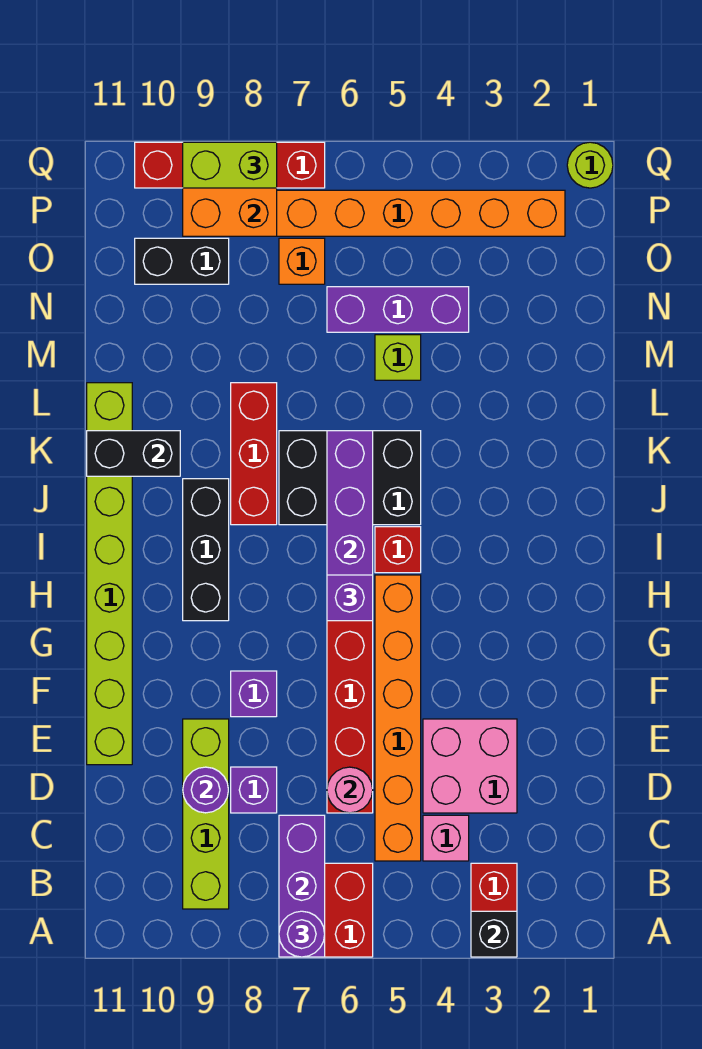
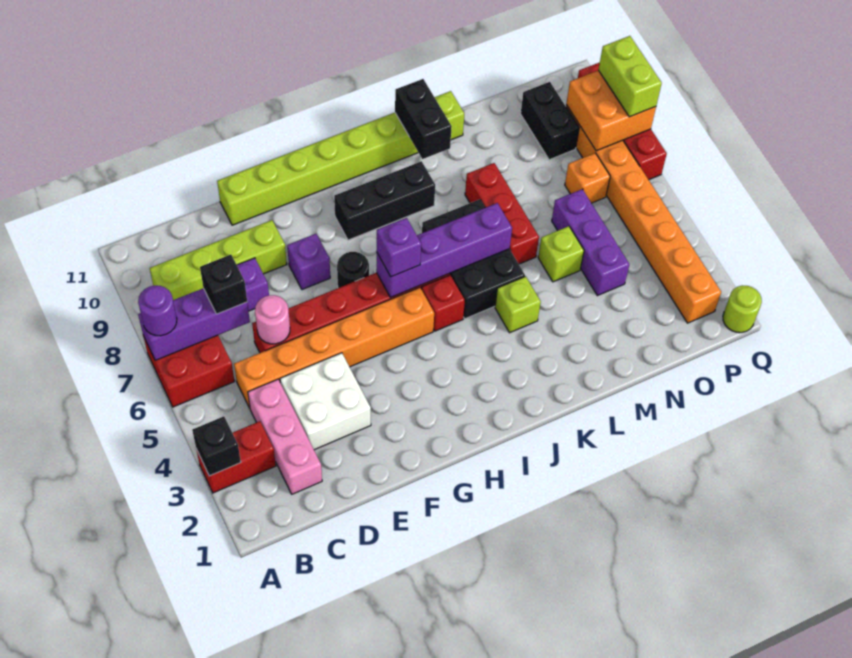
pink 1x1 brick [423,815,469,861] -> pink 1x3 brick [248,379,322,494]
none -> black 1x1 brick [200,255,247,314]
pink 2x2 brick [423,719,517,813] -> white 2x2 brick [280,353,371,450]
purple 1x1 round brick [183,767,228,813] -> none
none -> black 1x1 round brick [337,252,369,288]
red 1x3 brick [231,383,277,525] -> red 1x3 brick turned to [465,163,539,264]
none -> lime 1x1 brick [495,276,541,333]

